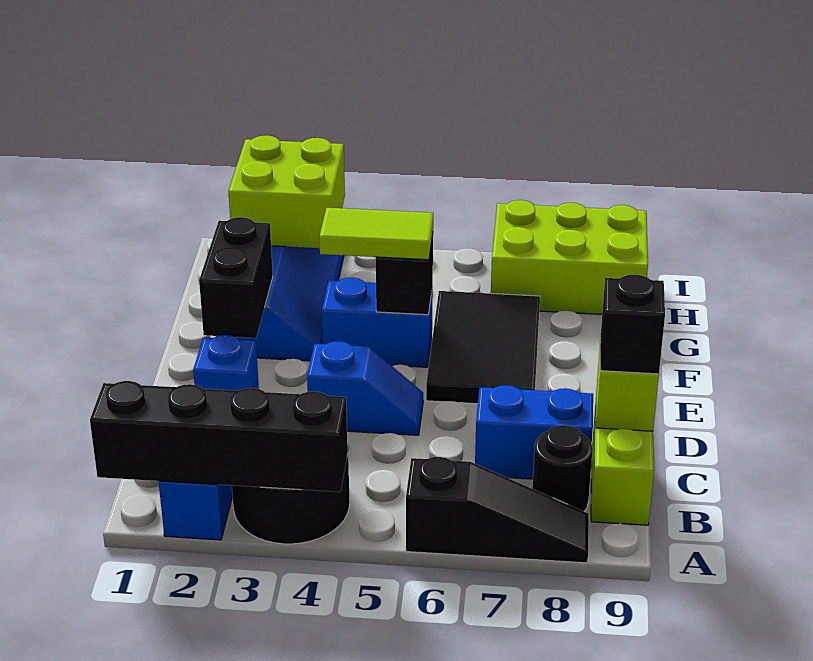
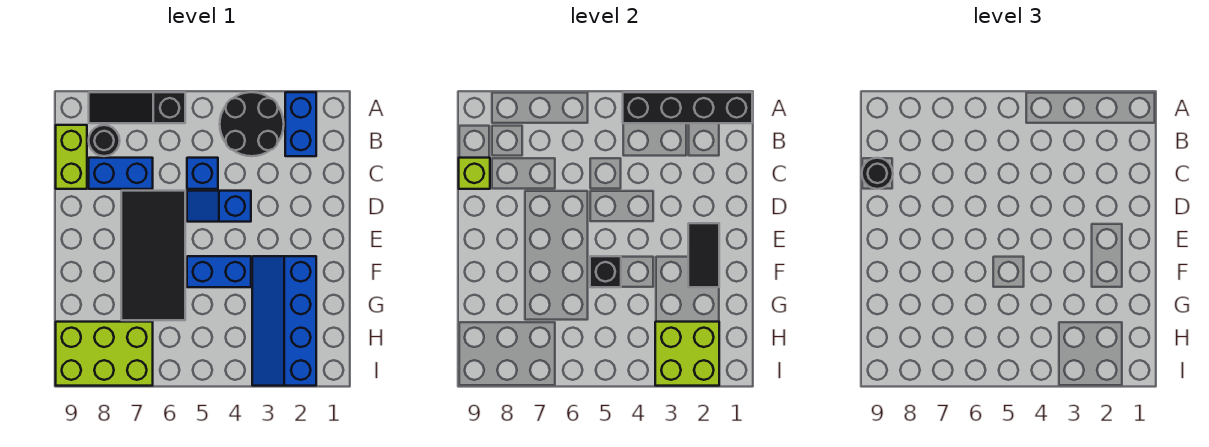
black 1x1 brick [600,275,665,374] -> black 1x1 round brick [862,158,893,189]
blue 1x1 brick [193,335,259,391] -> blue 1x1 brick moved to [187,158,218,189]
black 1x2 brick [199,217,273,338] -> black 1x2 tile [688,223,719,287]
black 2x3 tile [426,291,540,404] -> black 2x4 tile [121,191,185,320]
lime 1x2 tile [319,208,433,260] -> none

